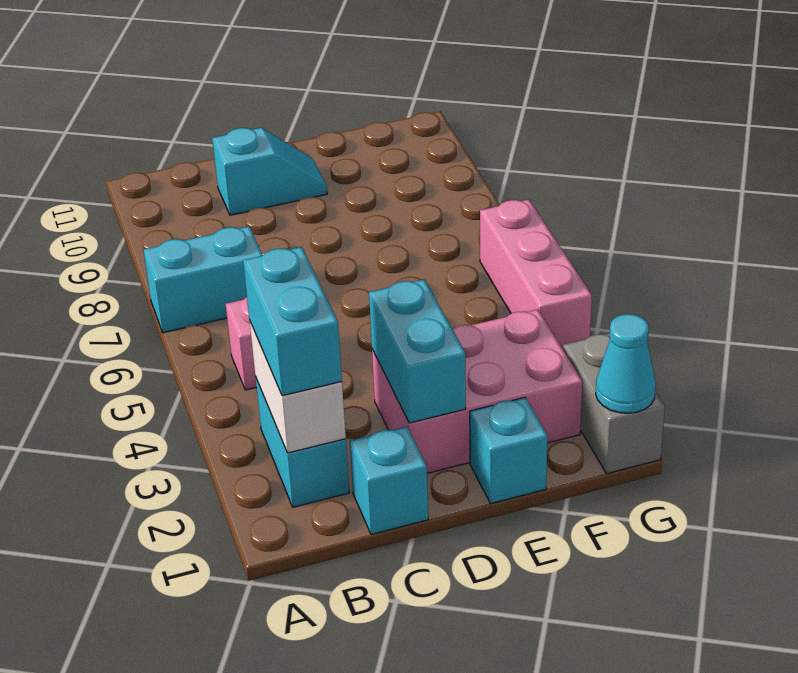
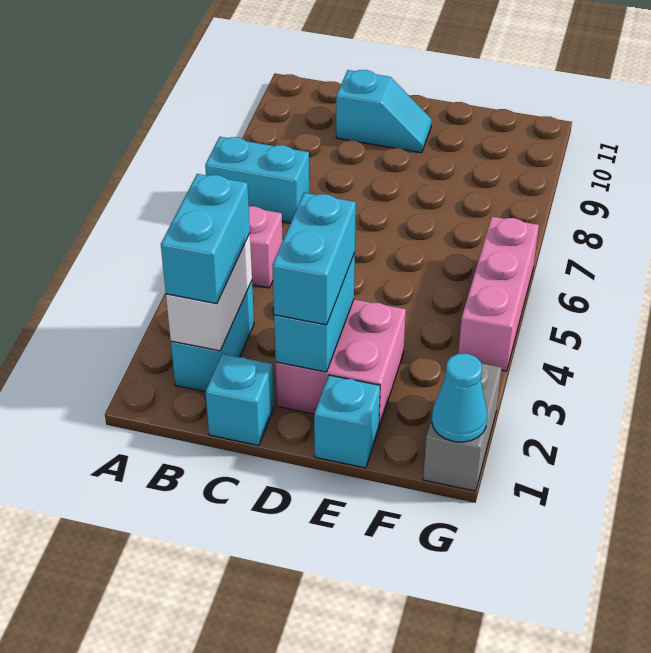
pink 2x3 brick [372,309,582,473] -> pink 2x2 brick [276,299,406,426]
none -> cyan 1x2 brick [272,193,356,325]

